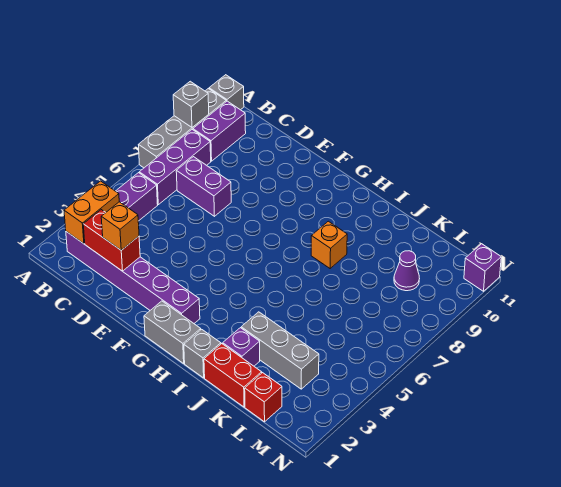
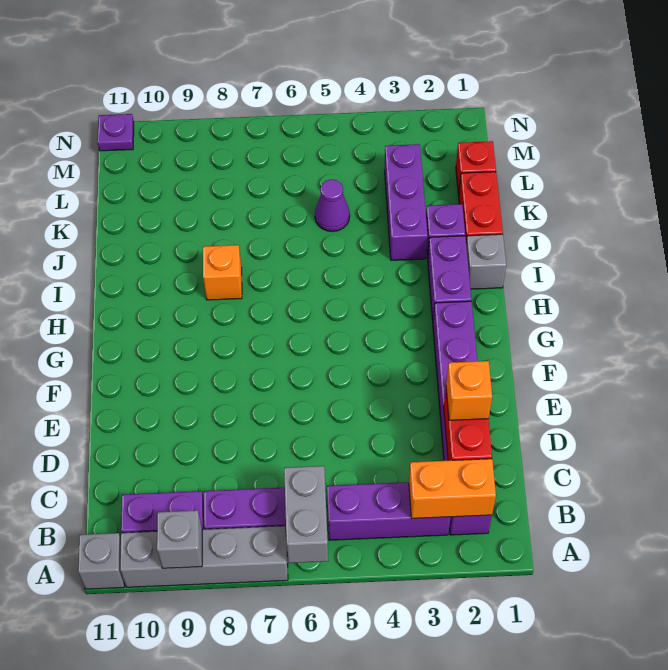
purple 1x2 brick [176,157,231,216] -> purple 1x2 brick moved to [428,236,471,320]
grey 1x2 brick [144,301,201,363] -> grey 1x2 brick moved to [284,466,328,563]
grey 1x3 brick [241,312,319,389] -> purple 1x3 brick [385,144,428,260]
purple 1x1 cone [394,251,420,291] -> purple 1x1 cone moved to [315,179,350,231]
purple 1x1 brick [464,244,501,291] -> purple 1x1 plate [98,114,134,151]

